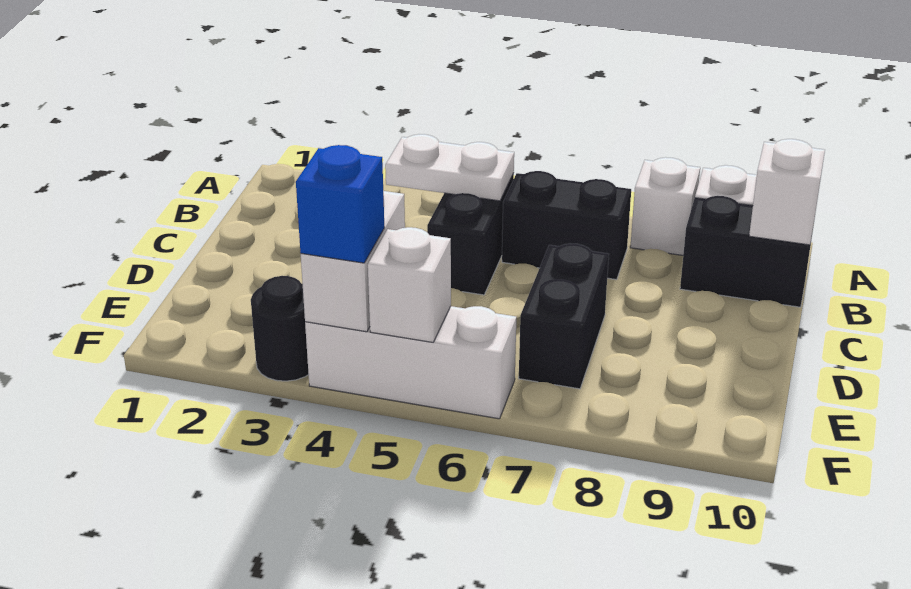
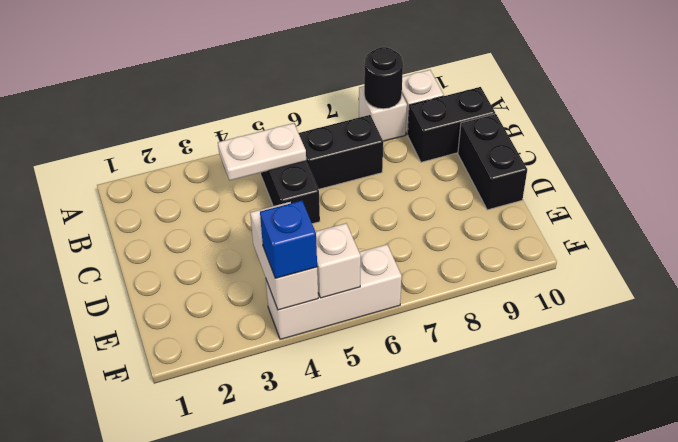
white 1x1 brick [749,139,825,245] -> none
black 1x2 brick [519,244,609,389] -> black 1x2 brick moved to [458,114,527,210]
black 1x1 round brick [251,276,309,381] -> black 1x1 round brick moved to [364,47,403,109]

